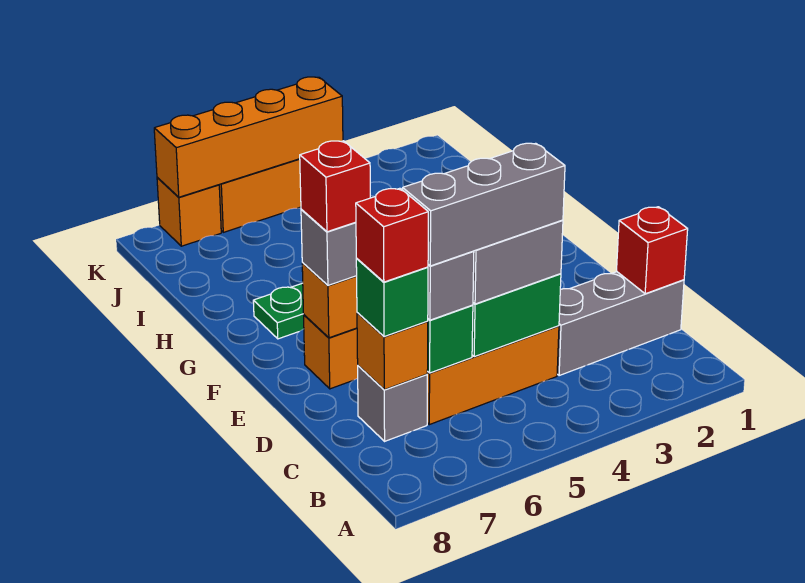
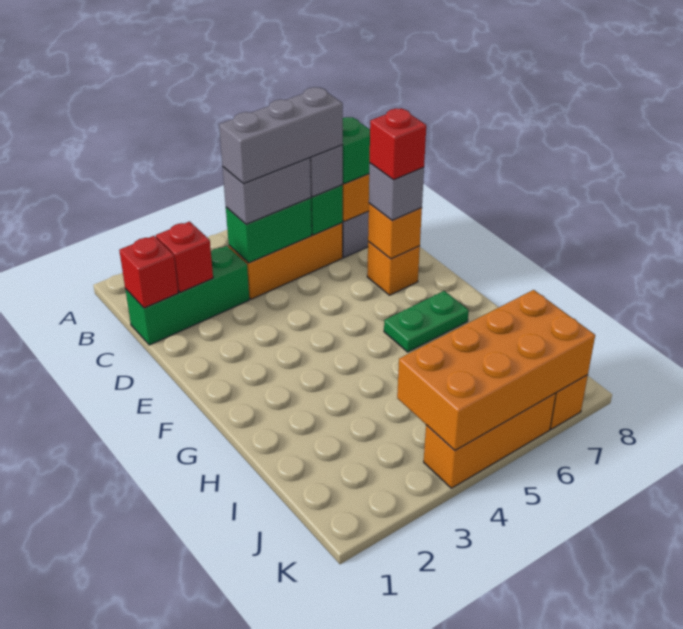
grey 1x3 brick [557,272,684,376] -> green 1x3 brick [125,246,249,345]
red 1x1 brick [356,188,428,282] -> red 1x1 brick moved to [156,222,213,293]
orange 1x4 brick [154,77,343,197] -> orange 2x4 brick [397,290,595,450]

